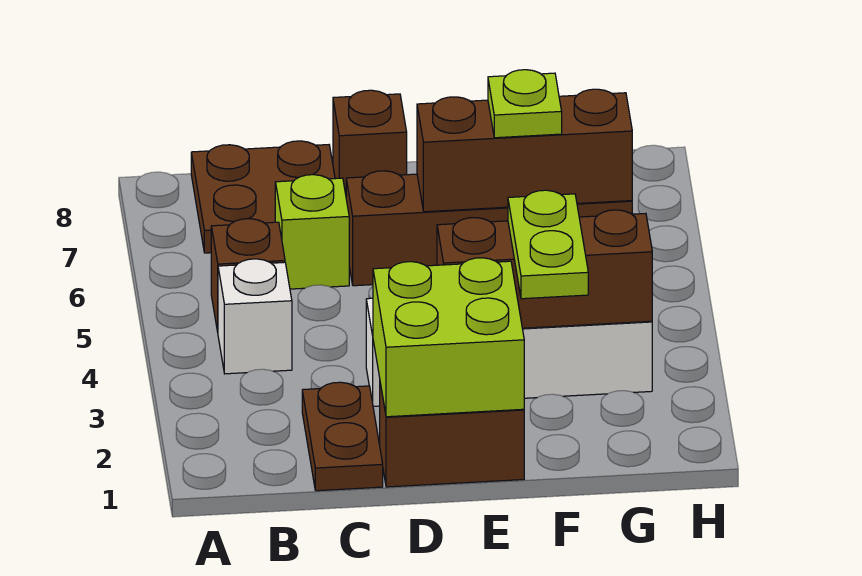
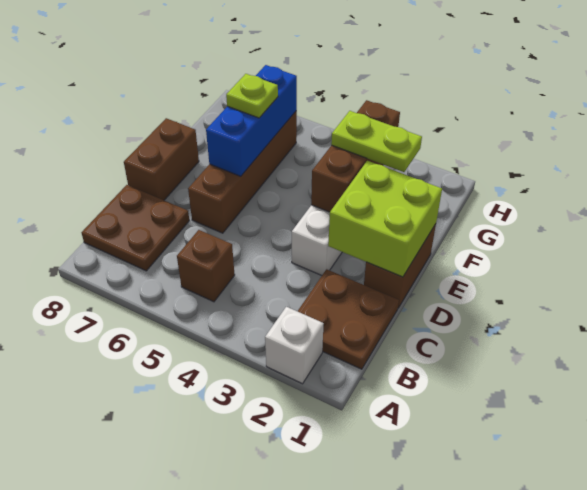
white 1x1 brick [218,259,292,374] -> white 1x1 brick moved to [265,307,324,384]
brown 1x2 plate [302,382,383,491] -> brown 2x2 plate [298,269,399,369]
lime 1x1 brick [275,175,349,289] -> none
brown 1x1 brick [333,90,407,194] -> brown 1x2 brick [124,118,199,200]
brown 1x3 brick [417,89,632,212] -> blue 1x3 brick [206,65,297,176]

